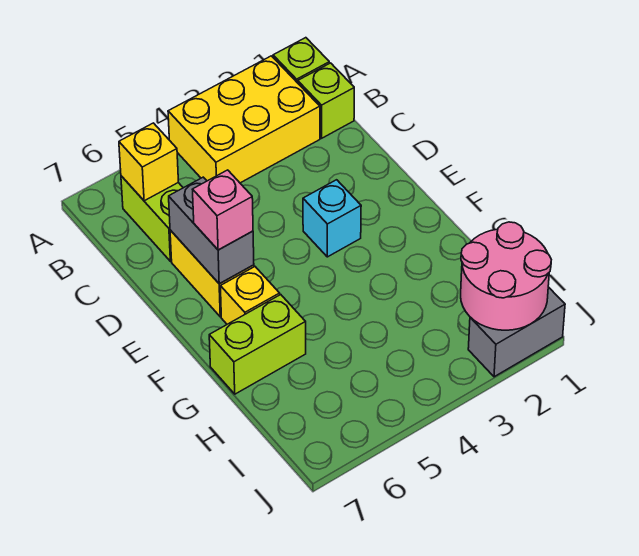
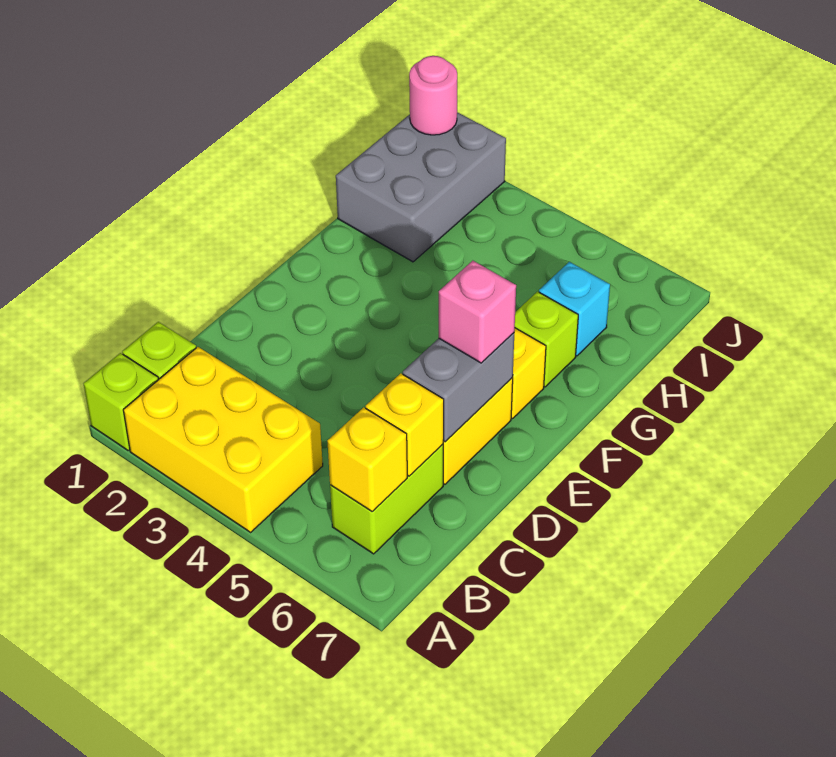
none -> yellow 1x1 brick [366,373,444,476]
cyan 1x1 brick [303,180,361,257] -> cyan 1x1 brick moved to [539,262,610,356]
lime 1x2 brick [209,295,306,394] -> lime 1x1 brick [515,292,578,387]
pink 2x2 round brick [461,222,551,330] -> pink 1x1 round brick [409,56,457,135]
grey 1x2 brick [468,287,565,377] -> grey 2x3 brick [336,112,506,262]

